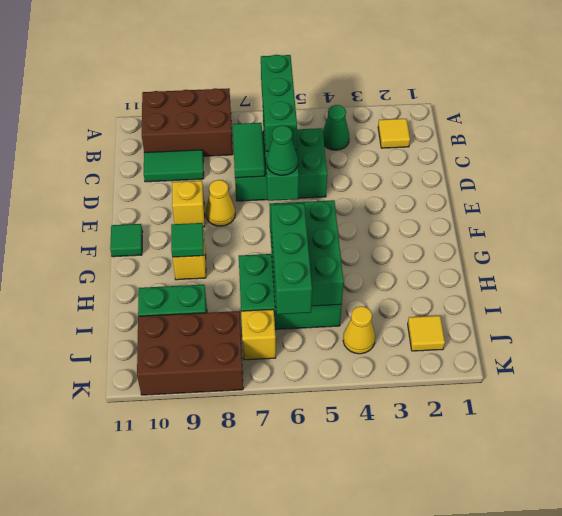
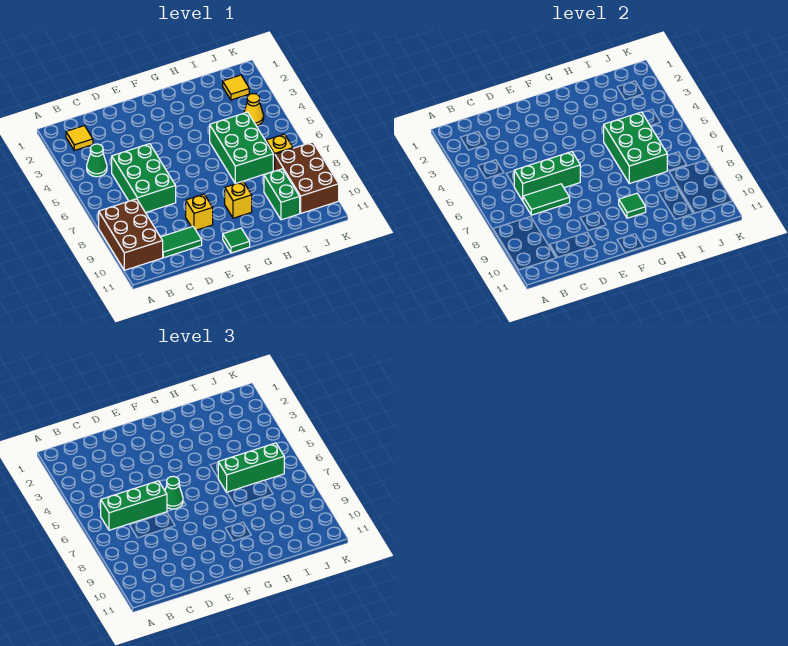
green 1x2 tile [144,150,204,182] -> green 1x2 tile turned to [161,227,202,258]
yellow 1x1 cone [206,180,235,226] -> none
green 2x3 brick [269,200,344,308] -> green 2x3 brick turned to [604,112,667,184]

